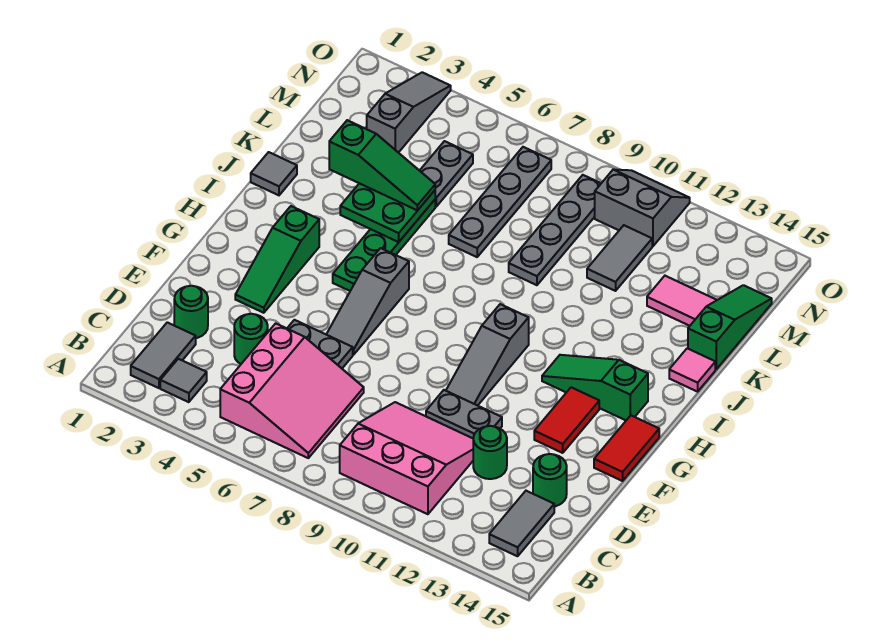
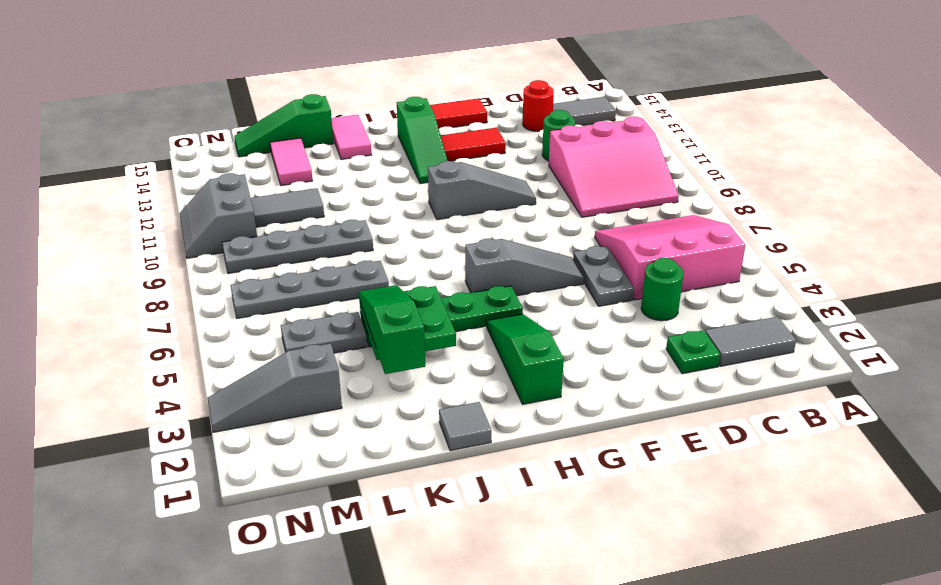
grey 1x1 tile [160,359,207,402] -> none
pink 3x3 slope [340,402,473,514] -> pink 3x3 slope turned to [549,117,679,217]
green 1x1 round brick [174,286,208,338] -> green 1x1 plate [666,330,720,374]
green 1x1 round brick [533,454,567,506] -> red 1x1 round brick [523,80,554,131]
grey 1x2 plate [426,390,502,438] -> none
green 1x3 slope [235,206,319,313] -> green 1x3 slope turned to [487,314,564,404]
pink 1x1 tile [669,348,715,392] -> pink 1x2 tile [332,115,372,159]

